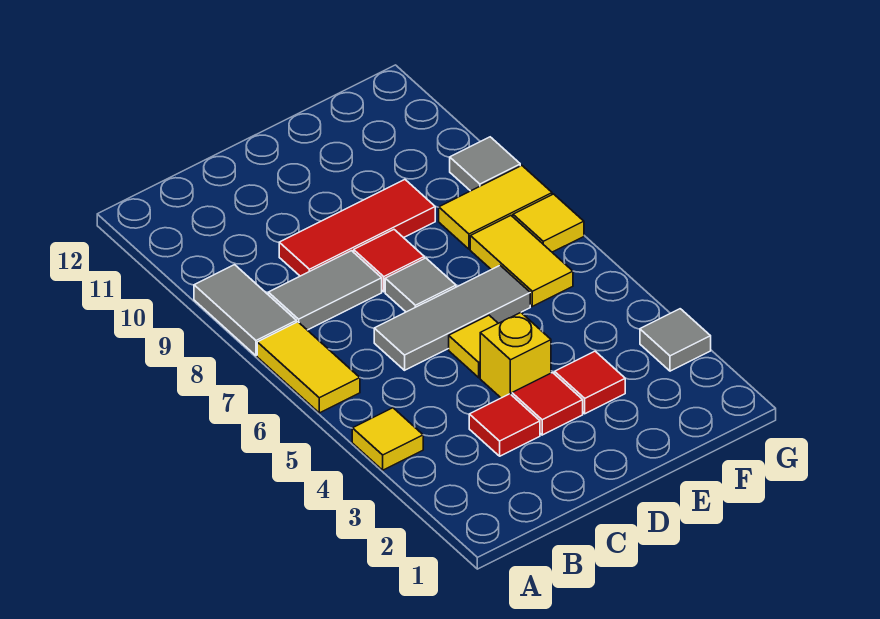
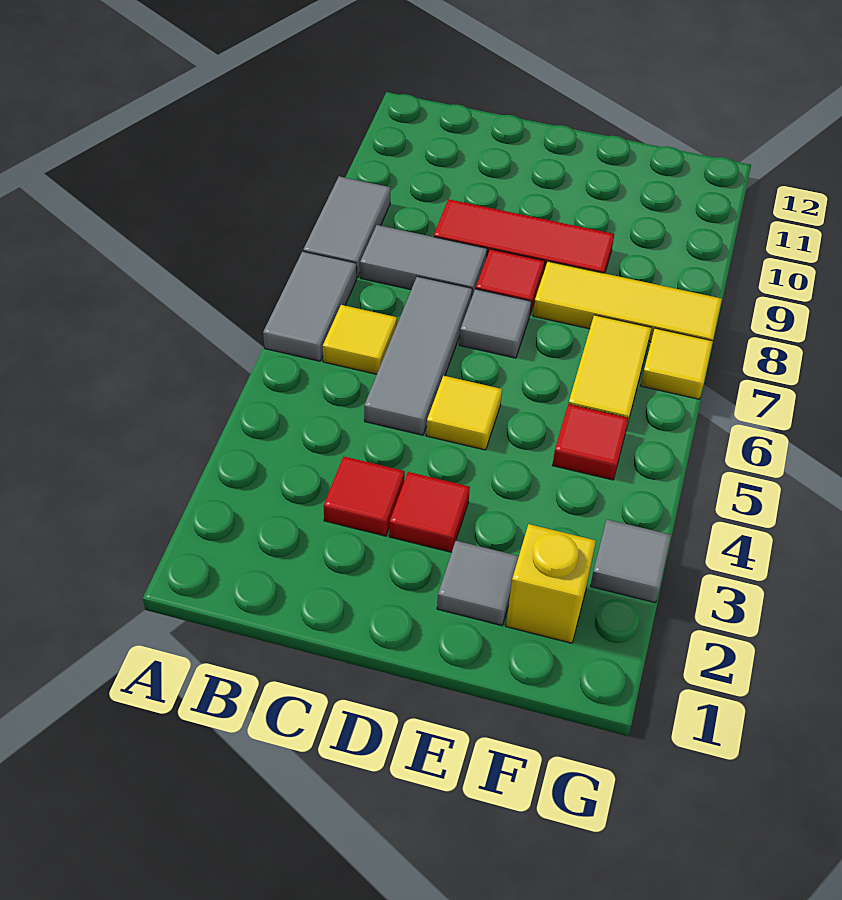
yellow 1x1 tile [352,408,423,470] -> yellow 1x1 tile moved to [323,305,397,374]
yellow 1x2 tile [257,322,360,413] -> grey 1x2 tile [263,251,357,361]
grey 1x3 tile [374,266,530,370] -> grey 1x3 tile turned to [364,276,472,435]
yellow 1x1 brick [480,313,551,398] -> yellow 1x1 brick moved to [506,524,596,643]
red 1x1 tile [555,351,625,414] -> red 1x1 tile moved to [552,404,629,480]
yellow 1x2 tile [439,166,552,249] -> yellow 1x3 tile [533,261,722,342]
grey 1x1 tile [450,137,520,191] -> grey 1x1 tile moved to [437,541,519,626]

